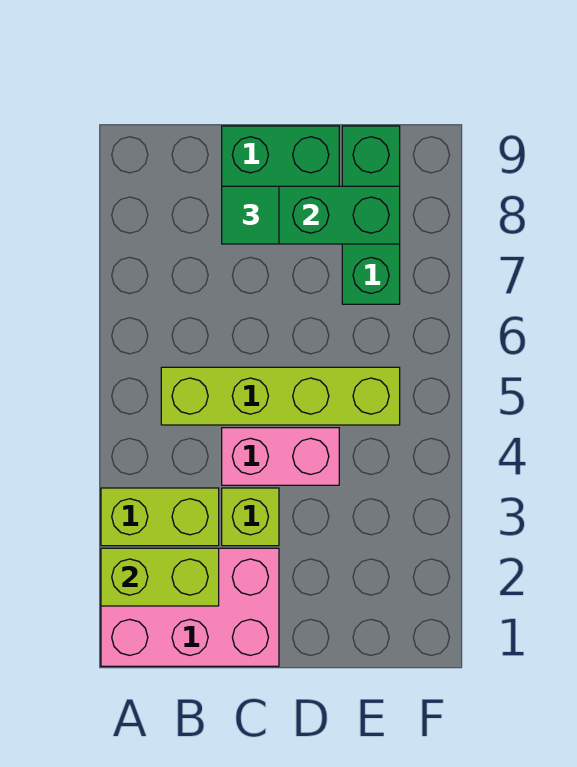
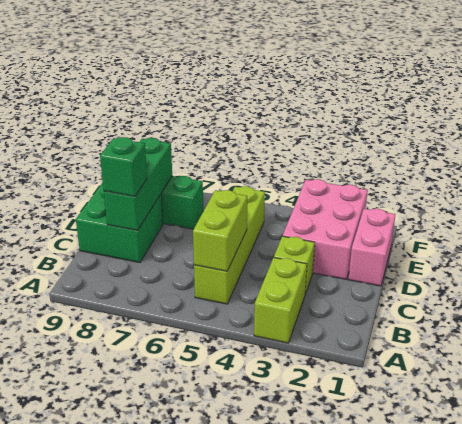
pink 2x3 brick [101,548,279,666] -> pink 2x3 brick moved to [283,179,368,279]
lime 1x2 brick [101,548,219,606] -> lime 1x2 brick moved to [193,190,247,271]
pink 1x2 brick [222,428,339,485] -> pink 1x2 brick moved to [348,209,396,286]
green 1x1 tile [222,186,279,244] -> green 1x1 brick [100,137,147,196]

